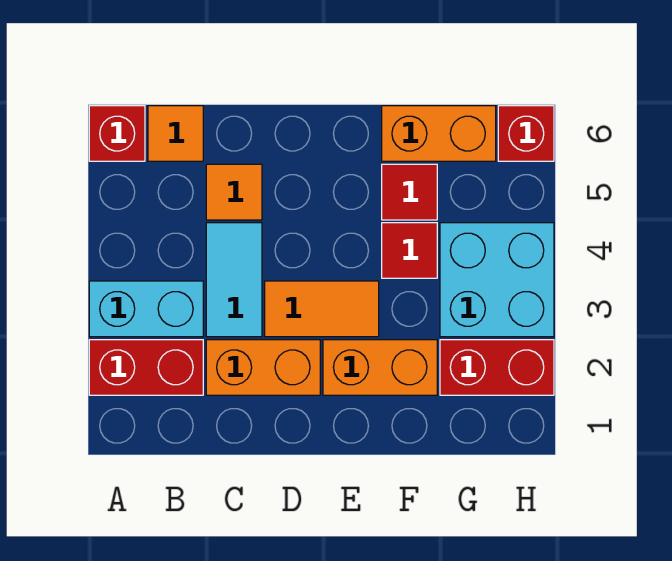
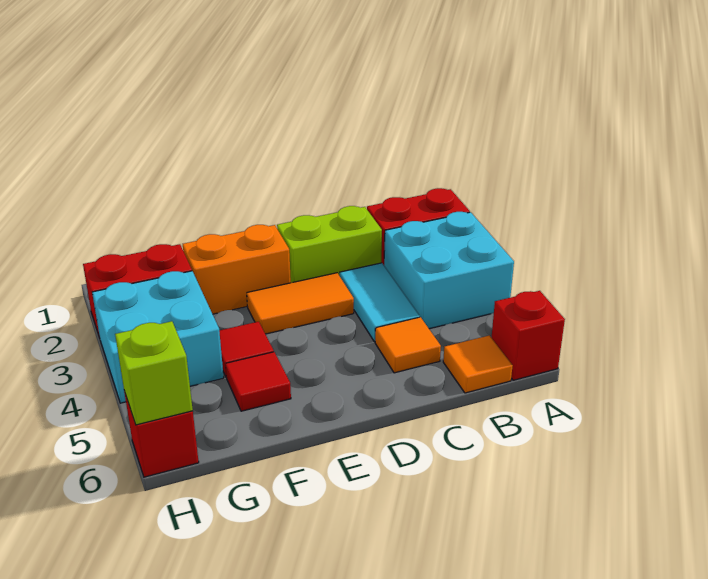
cyan 1x2 brick [89,281,203,337] -> cyan 2x2 brick [384,212,514,329]
orange 1x2 brick [206,340,320,395] -> lime 1x2 brick [277,206,382,283]
orange 1x2 brick [382,106,496,161] -> none
none -> lime 1x1 brick [115,321,193,425]

